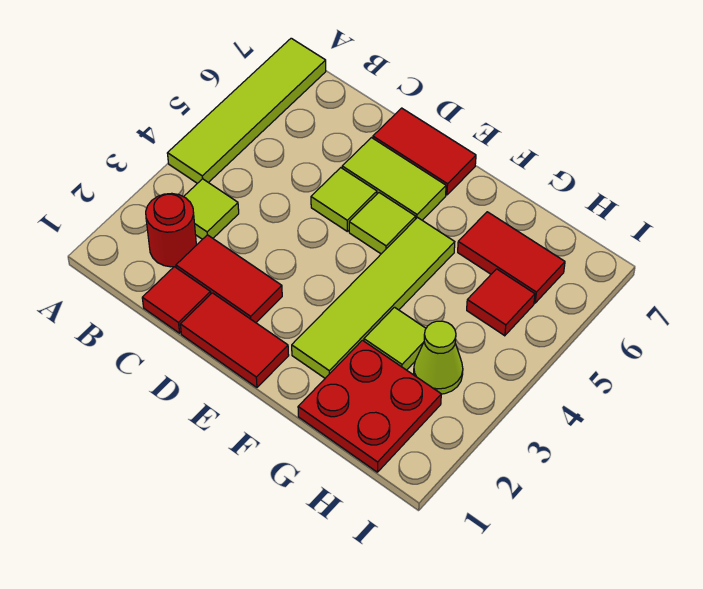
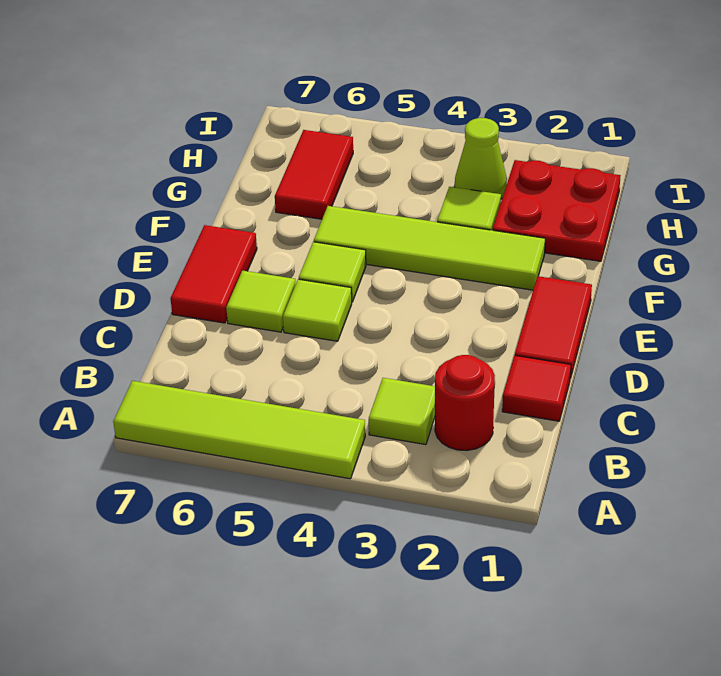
red 1x2 tile [176,235,282,323] -> none
lime 1x2 tile [342,138,446,220] -> lime 1x1 tile [226,271,295,332]
red 1x1 tile [467,269,535,336] -> none

